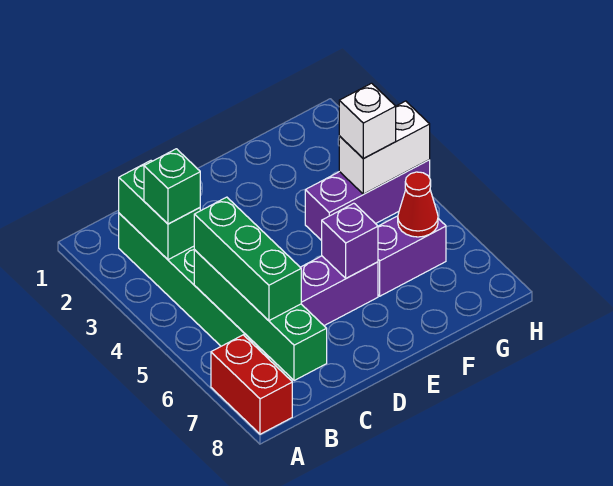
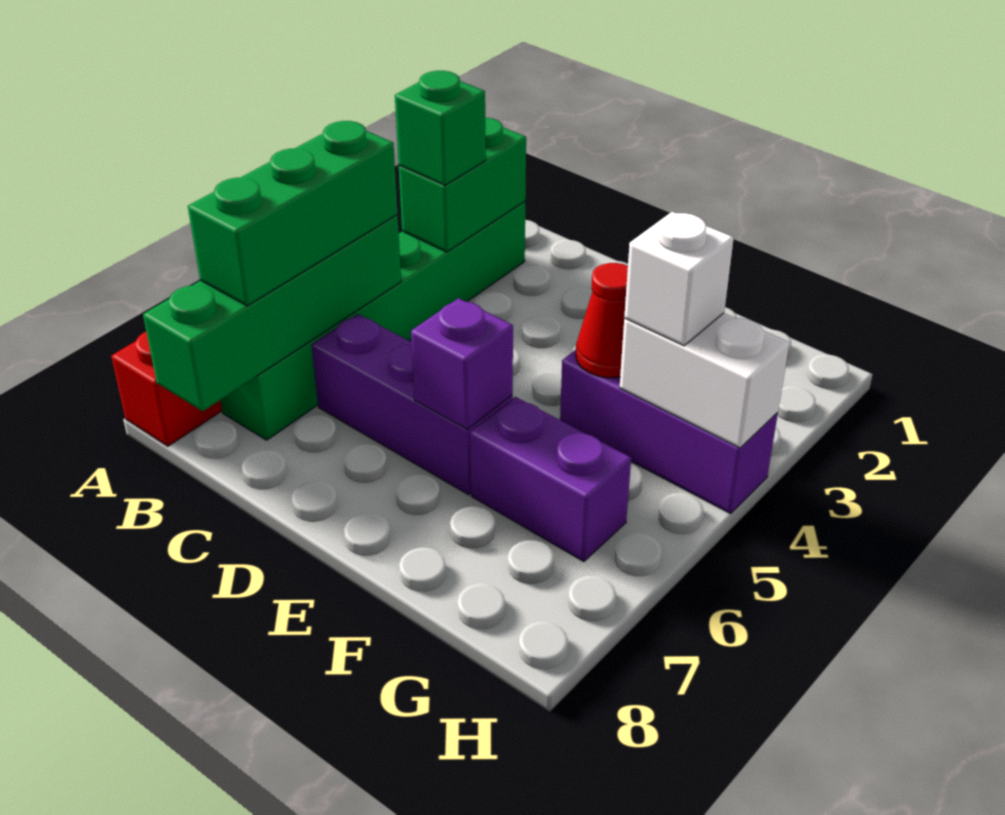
red 1x1 cone [398,172,438,237] -> red 1x1 cone moved to [576,263,628,378]

